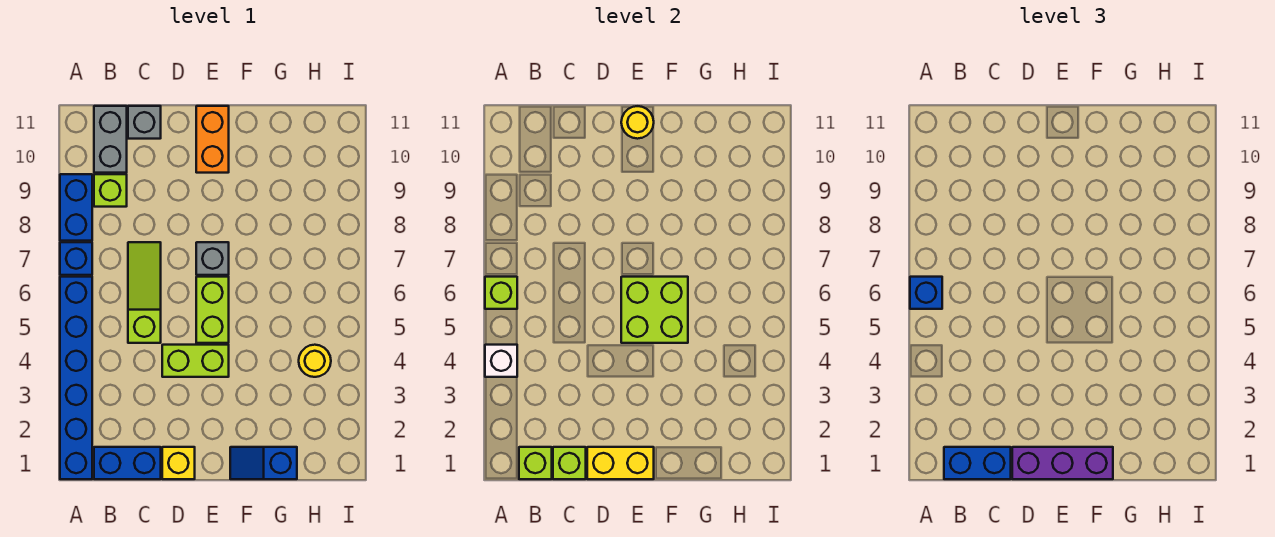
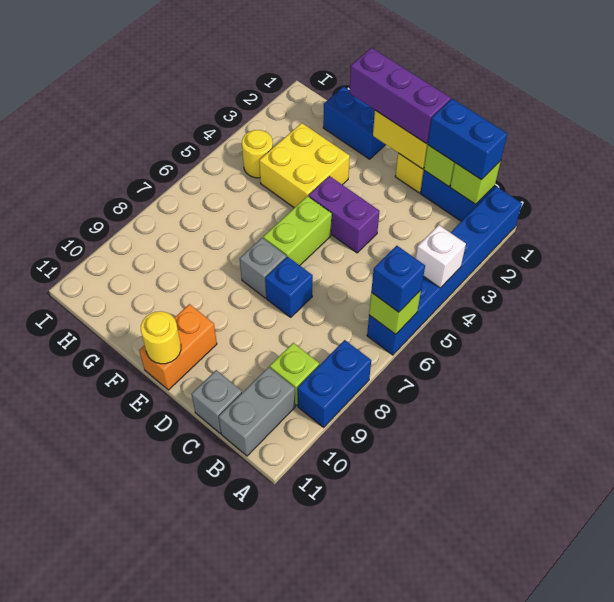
blue 1x1 brick [60,242,92,275] -> blue 1x1 brick moved to [265,257,313,317]
lime 1x3 slope [128,242,161,343] -> none
lime 1x2 brick [162,345,229,377] -> purple 1x2 brick [309,176,379,253]
lime 2x2 brick [621,277,688,343] -> none
blue 1x2 slope [230,447,297,479] -> blue 1x2 brick [323,87,386,159]
none -> yellow 2x2 brick [259,123,350,208]

